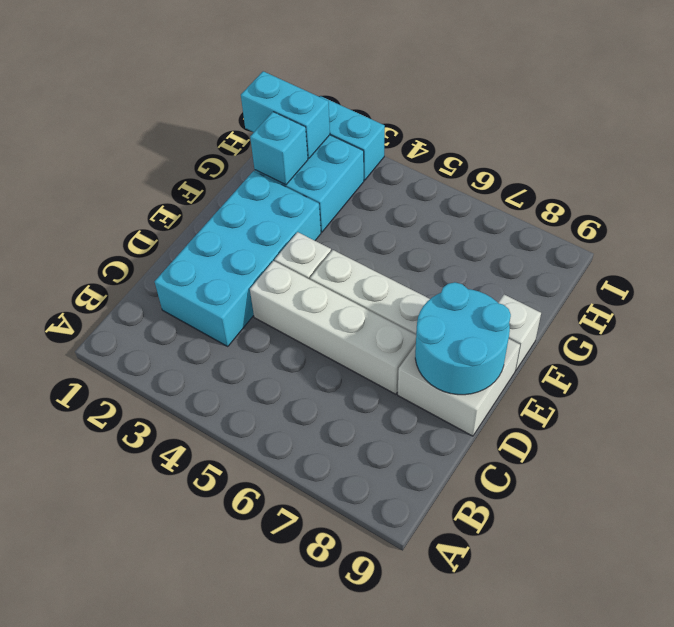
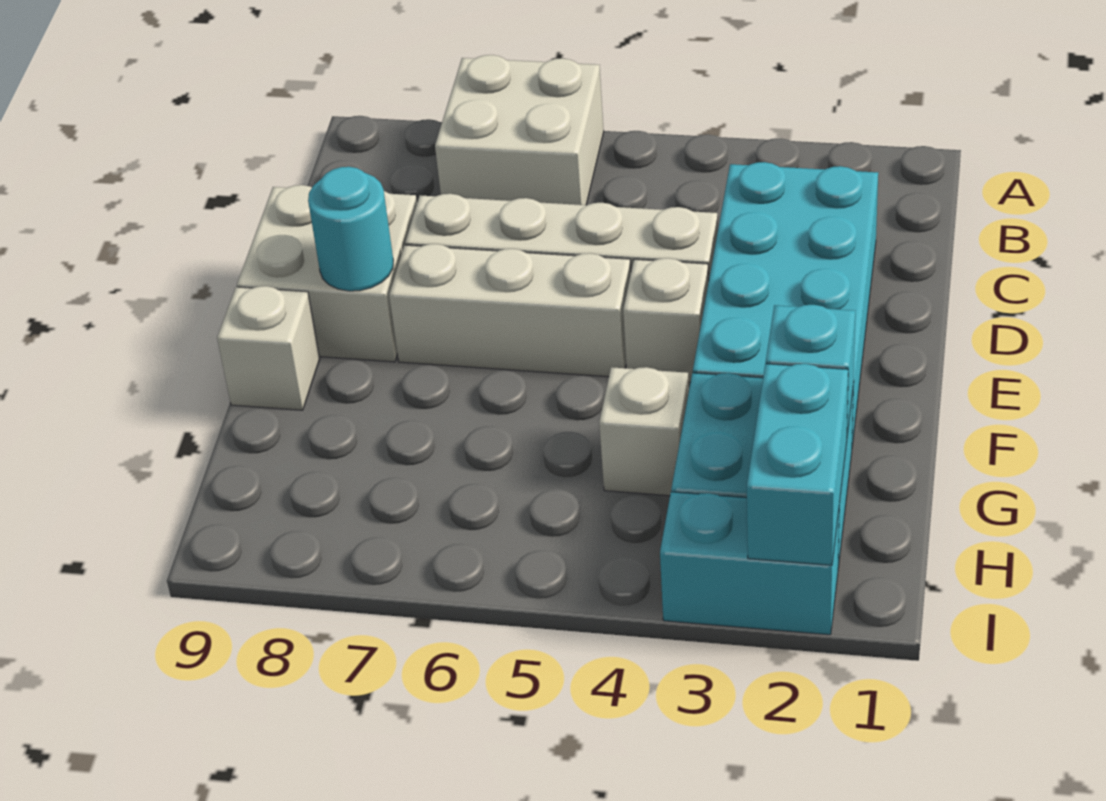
none -> white 2x2 brick [435,55,604,205]
cyan 2x2 round brick [415,282,511,395] -> cyan 1x1 round brick [308,167,393,291]
none -> white 1x1 brick [599,367,689,496]
cyan 1x2 brick [241,71,330,159] -> cyan 1x2 brick turned to [747,364,848,565]

